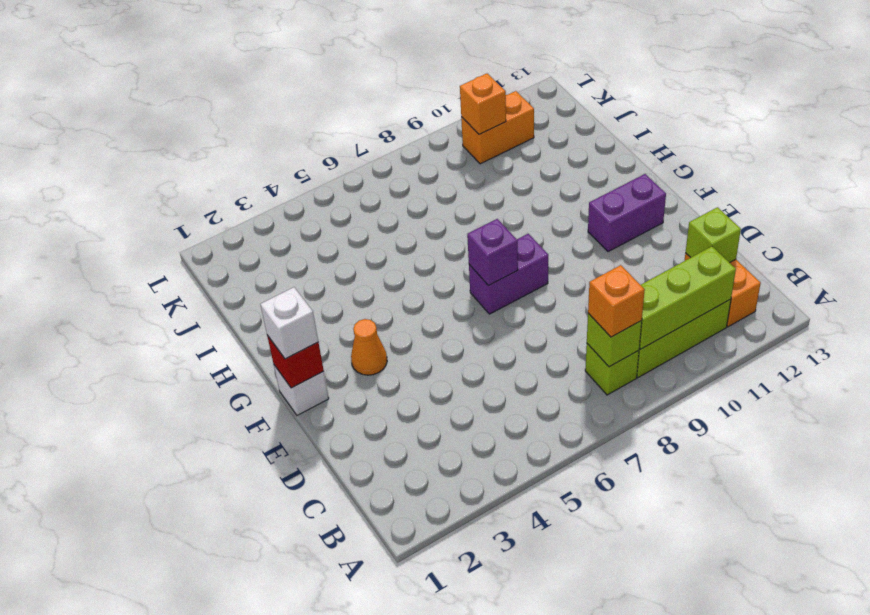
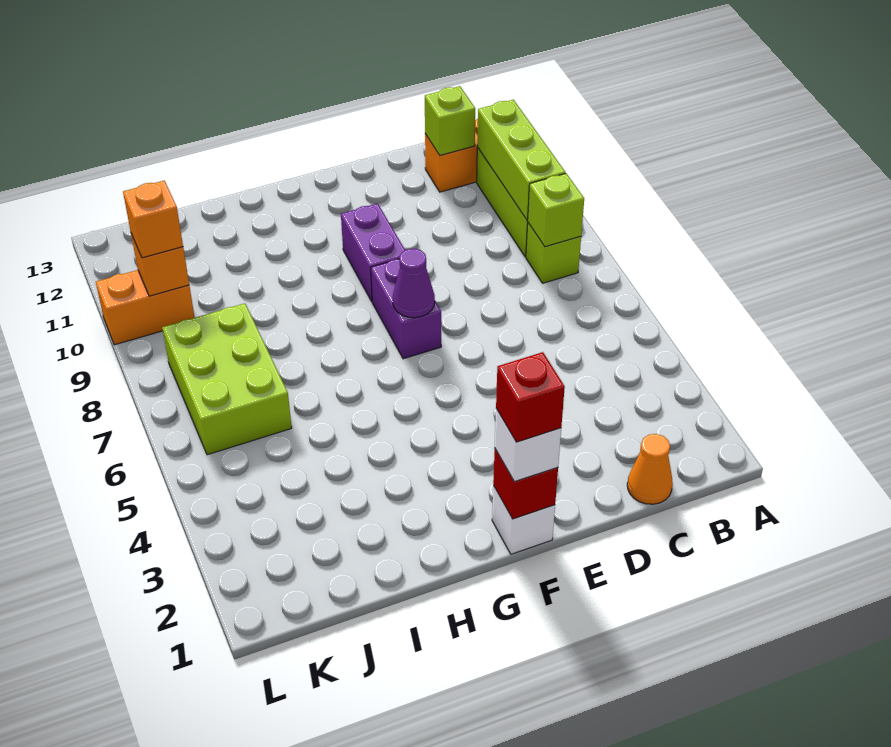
orange 1x1 brick [588,265,645,337] -> orange 1x1 brick moved to [123,181,183,258]
none -> red 1x1 brick [496,352,565,442]
orange 1x1 cone [351,319,387,375] -> orange 1x1 cone moved to [627,434,673,504]
purple 1x1 brick [467,219,518,286] -> purple 1x1 cone [393,249,435,318]
purple 1x2 brick [588,174,666,252] -> purple 1x2 brick moved to [341,203,405,301]
none -> lime 2x3 brick [162,303,292,455]
orange 1x2 brick [461,91,534,164] -> orange 1x2 brick turned to [96,270,195,345]

